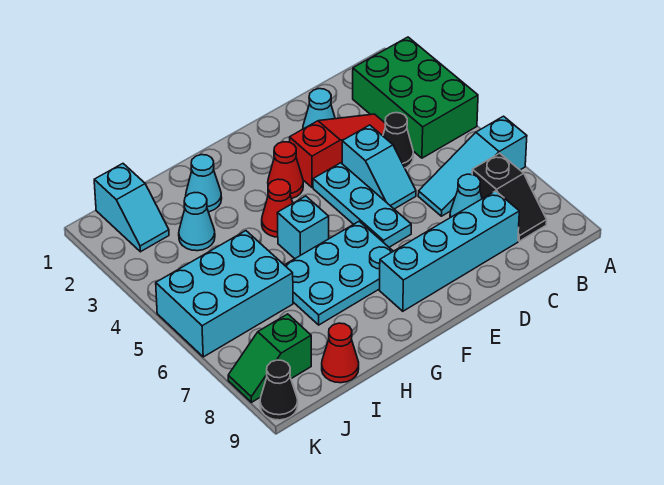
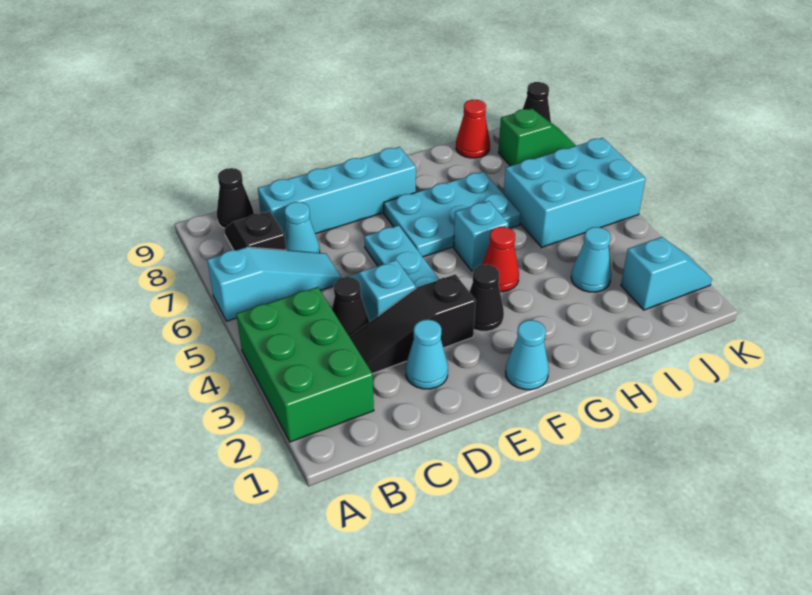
none -> black 1x1 cone [217,168,254,228]
red 1x3 slope [290,114,385,188] -> black 1x3 slope [350,274,476,373]
red 1x1 cone [268,142,303,199] -> black 1x1 cone [469,264,504,331]
cyan 1x1 cone [186,155,222,212] -> cyan 1x1 cone moved to [506,320,549,390]
cyan 1x2 slope [94,164,169,252] -> cyan 1x2 slope turned to [621,237,712,310]

